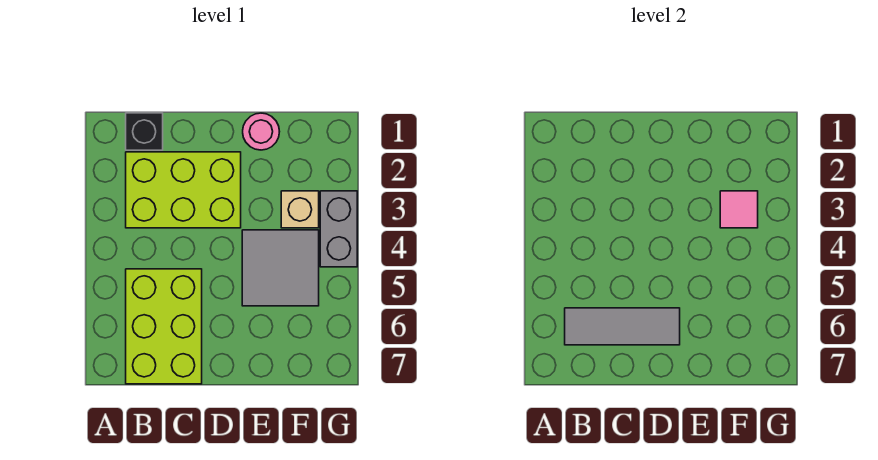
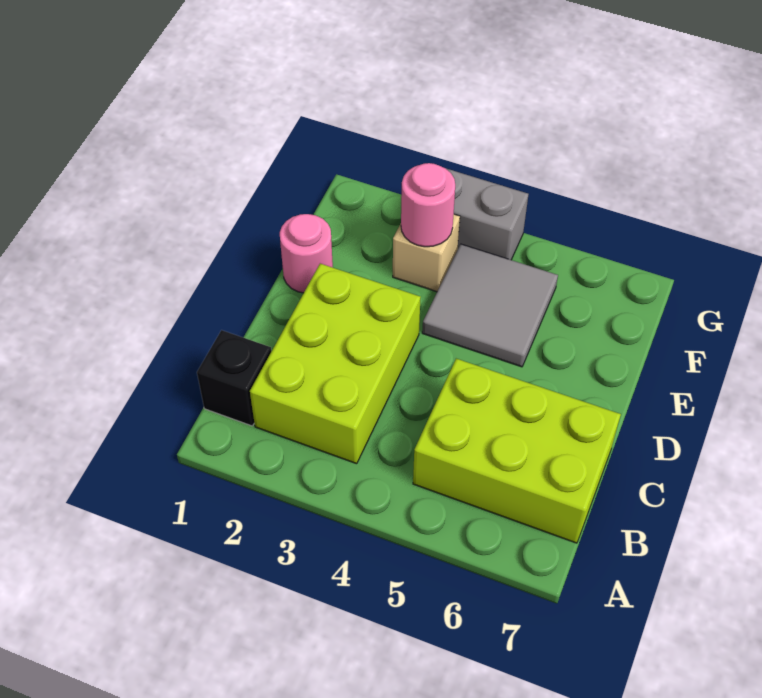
grey 1x3 tile [565,308,680,345] -> none
pink 1x1 tile [720,191,758,228] -> pink 1x1 round brick [401,163,455,247]

